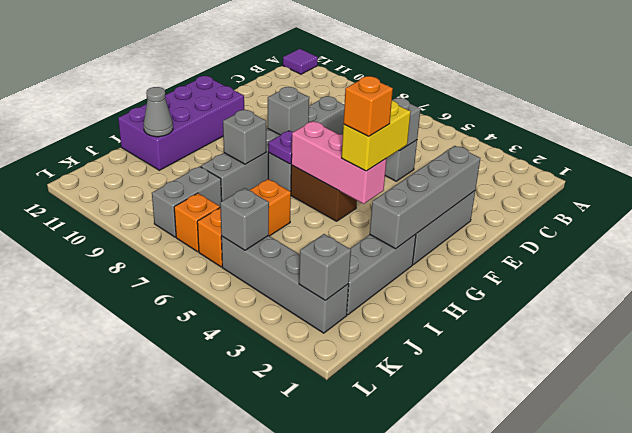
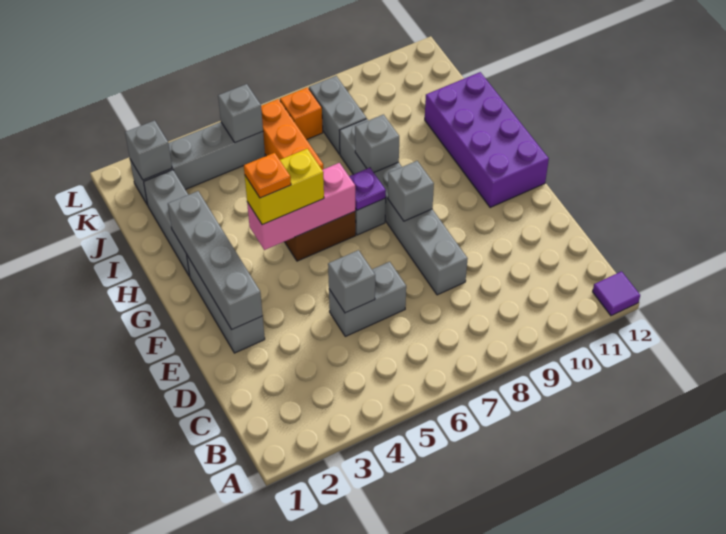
yellow 1x2 brick [342,101,411,171] -> yellow 1x2 brick turned to [245,149,324,225]
orange 1x1 brick [343,76,393,137] -> orange 1x1 plate [244,153,291,198]
grey 1x1 cone [143,87,173,137] -> none

